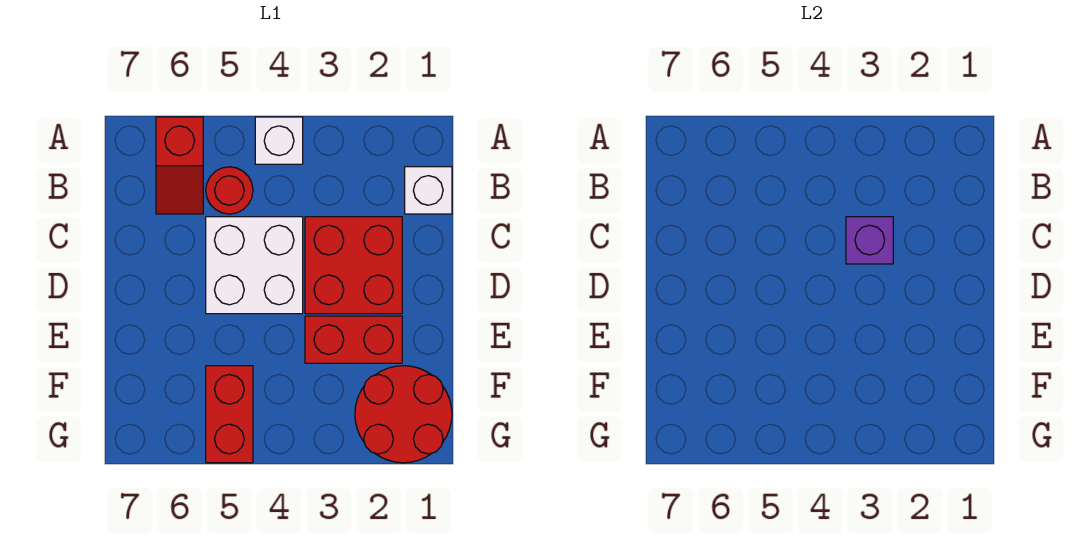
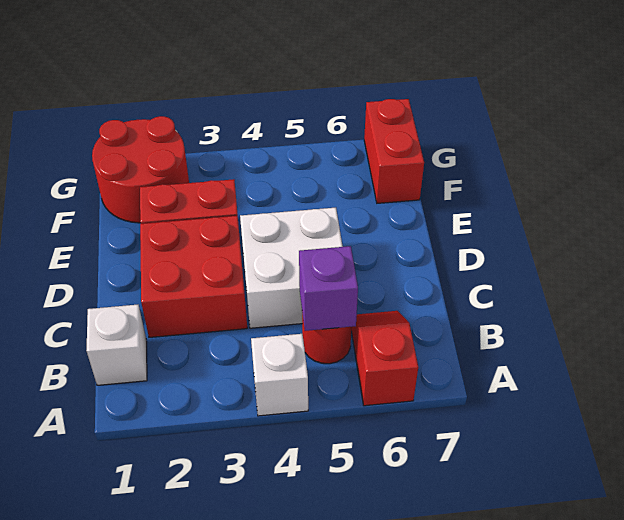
purple 1x1 brick [846,217,893,264] -> purple 1x1 brick moved to [299,246,358,331]
red 1x2 brick [206,366,253,463] -> red 1x2 brick moved to [364,99,424,203]

